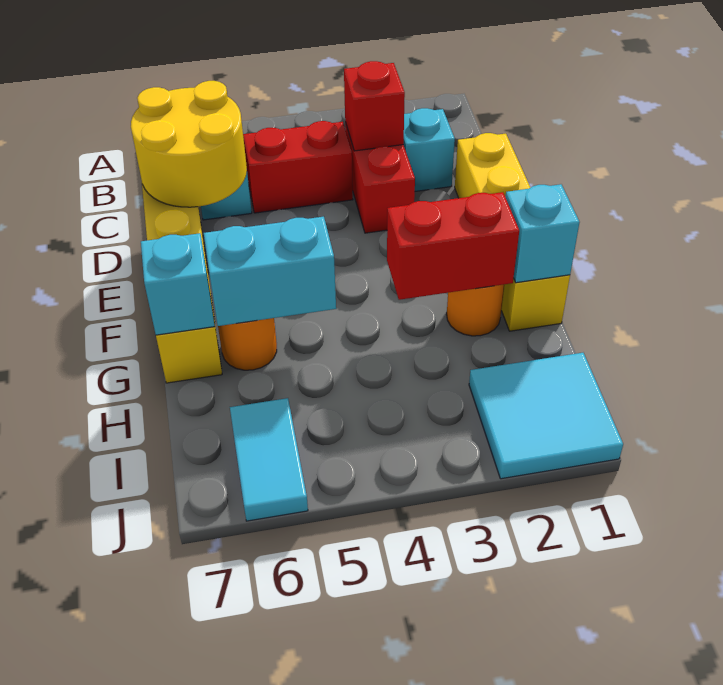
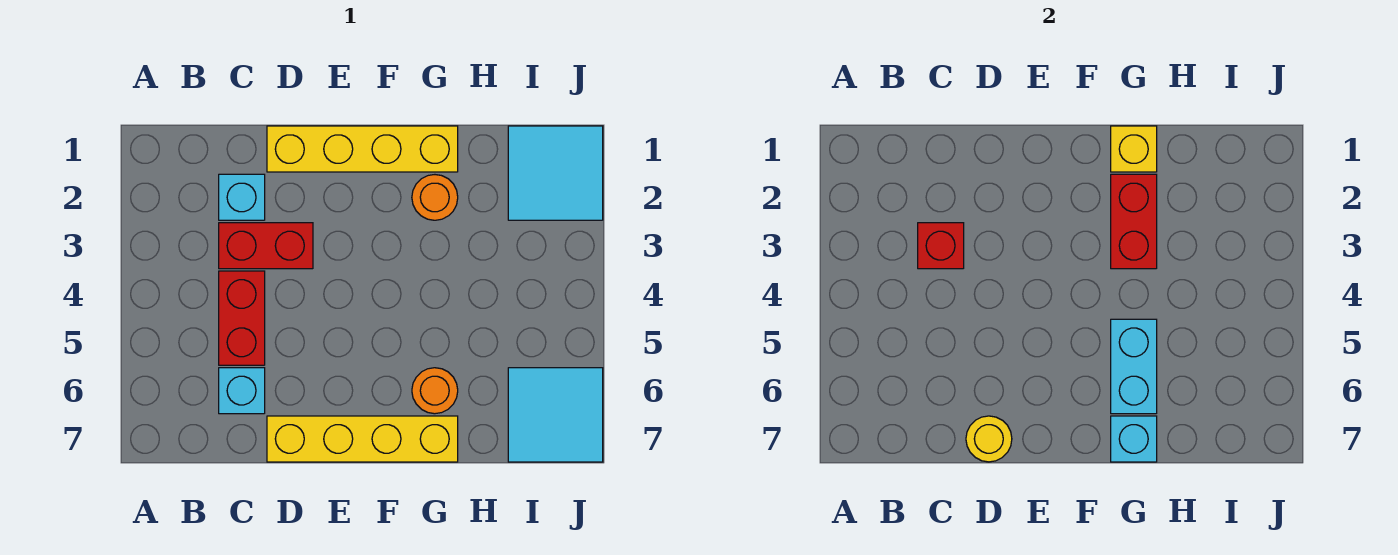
yellow 2x2 round brick [131,81,247,207] -> yellow 1x1 round brick [966,416,1012,462]
cyan 1x1 brick [505,184,580,283] -> yellow 1x1 brick [1111,126,1157,172]
cyan 1x2 tile [230,398,308,521] -> cyan 2x2 tile [508,368,603,462]

